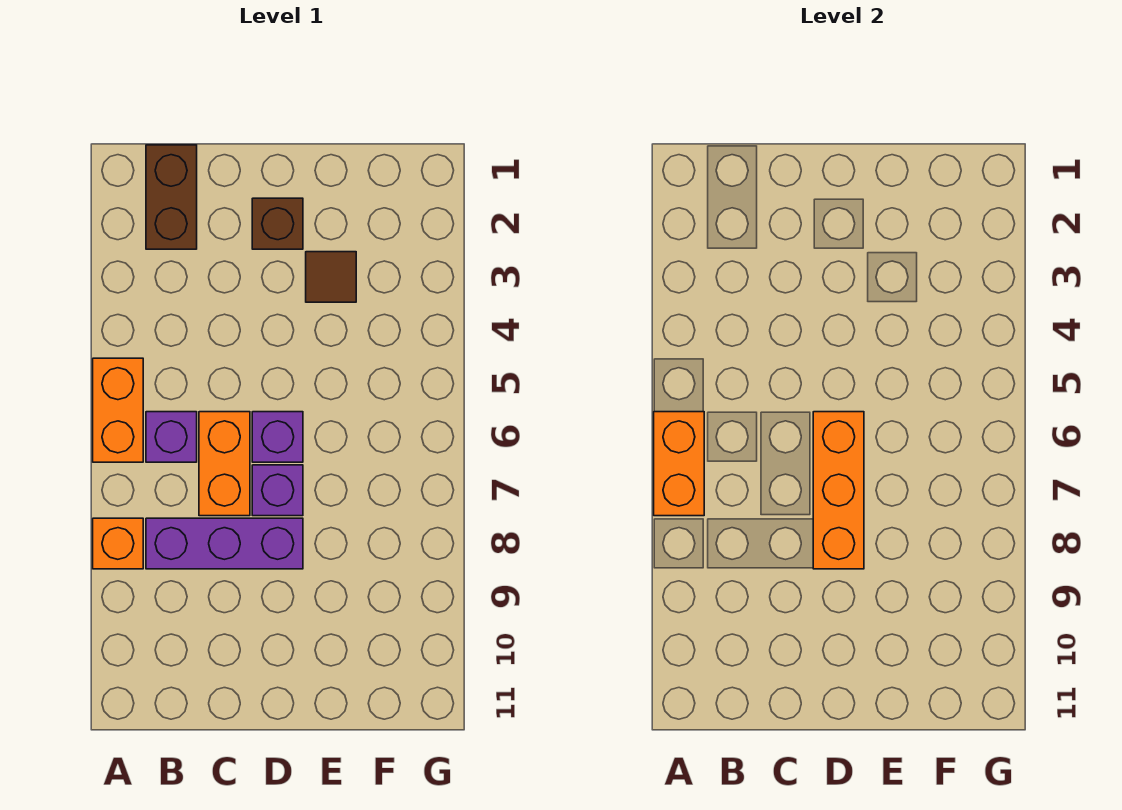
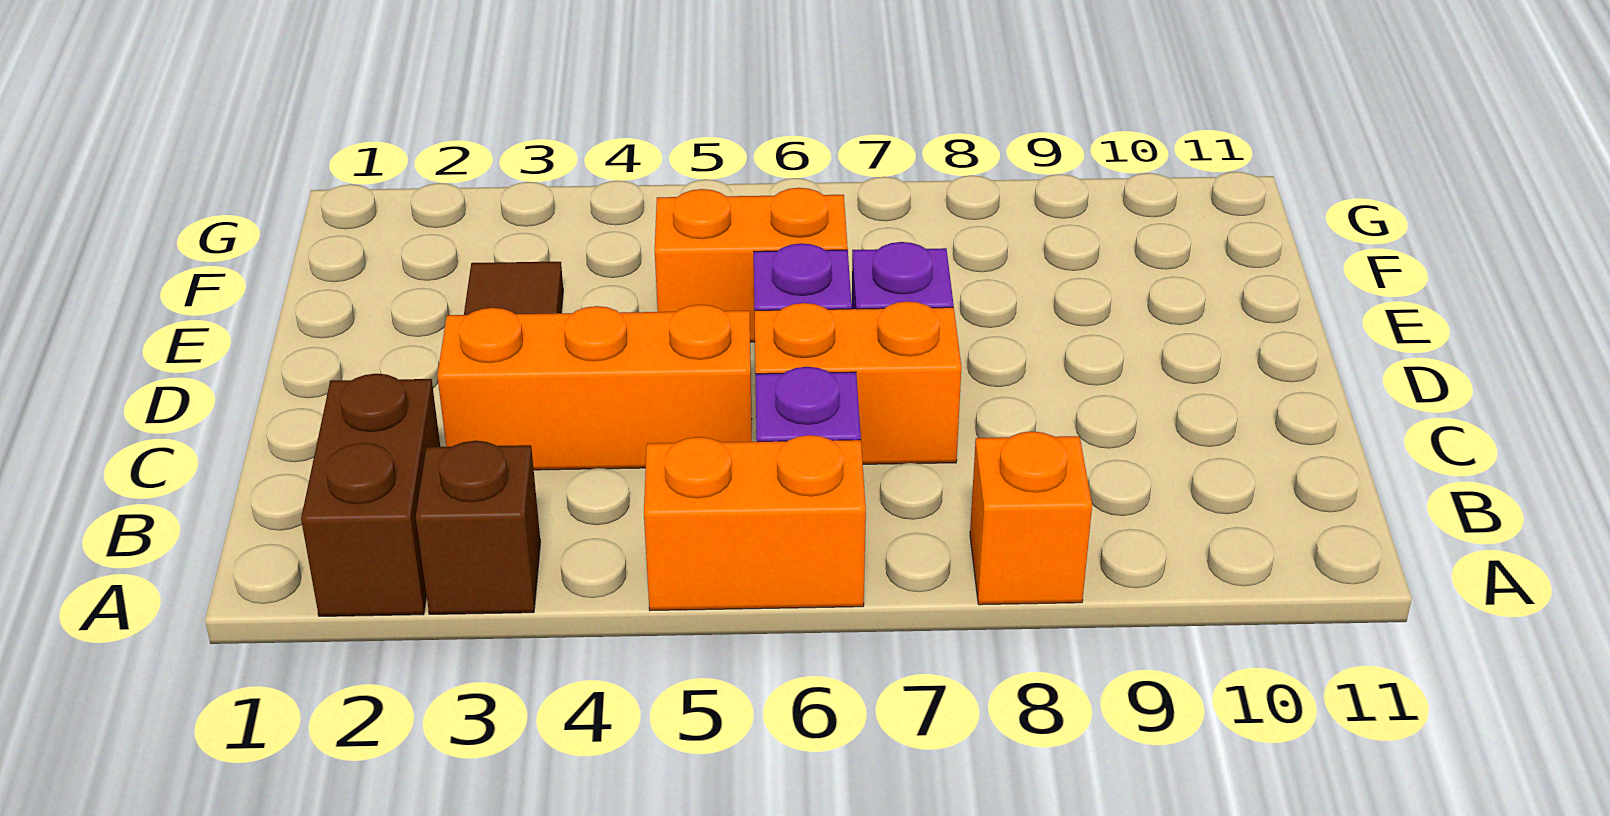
orange 1x2 brick [654,412,704,516] -> orange 1x2 brick moved to [655,188,848,342]
brown 1x2 brick [146,145,197,249] -> brown 1x2 brick turned to [301,374,440,616]
purple 1x3 brick [146,518,303,569] -> none
brown 1x1 brick [252,198,303,249] -> brown 1x1 brick moved to [416,441,540,614]
orange 1x3 brick [813,412,864,569] -> orange 1x3 brick moved to [437,305,752,470]

